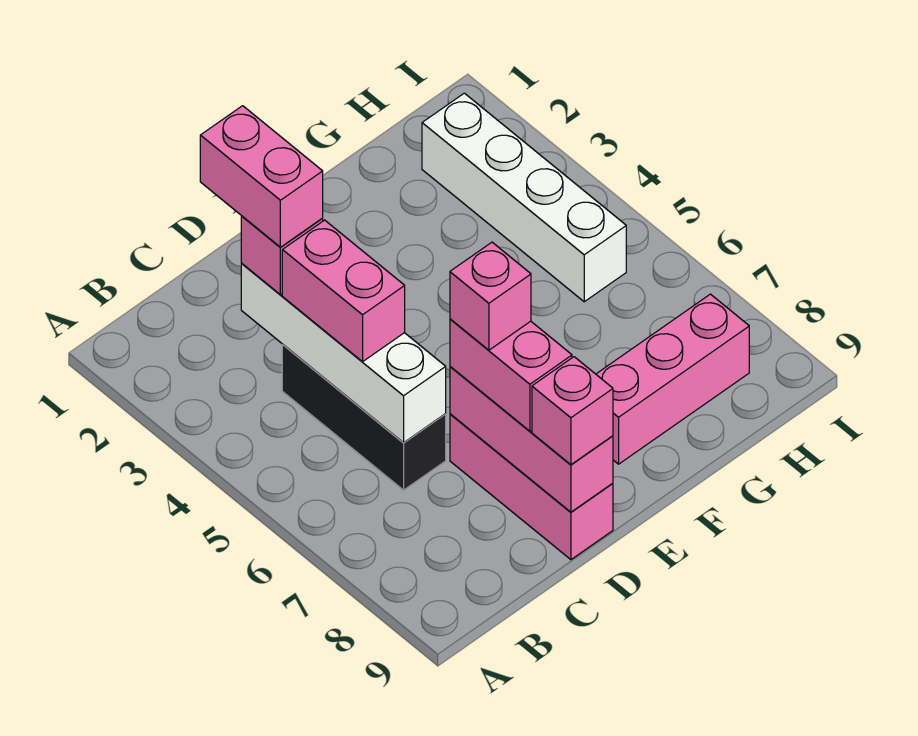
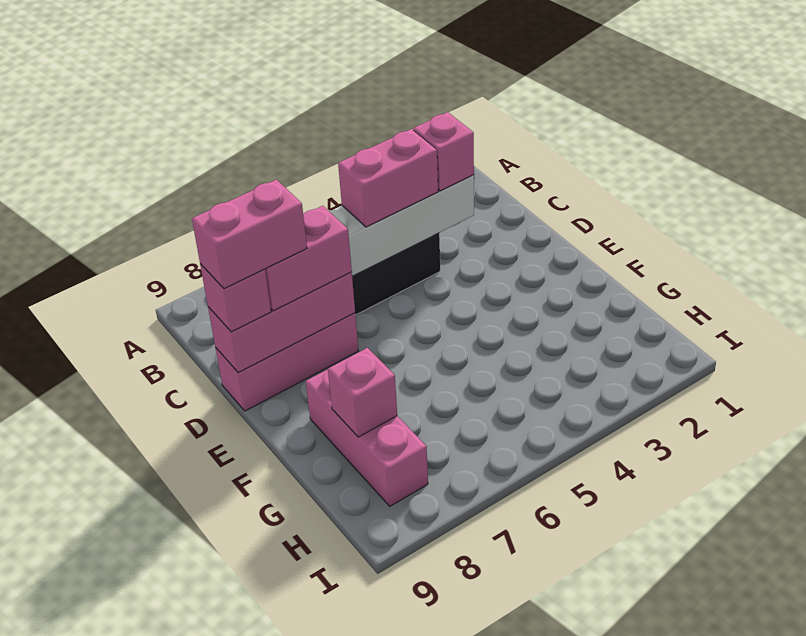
pink 1x2 brick [200,106,323,247] -> pink 1x2 brick moved to [192,179,307,289]
pink 1x1 brick [450,242,531,350] -> pink 1x1 brick moved to [328,348,397,437]
white 1x4 brick [422,93,626,302] -> none

